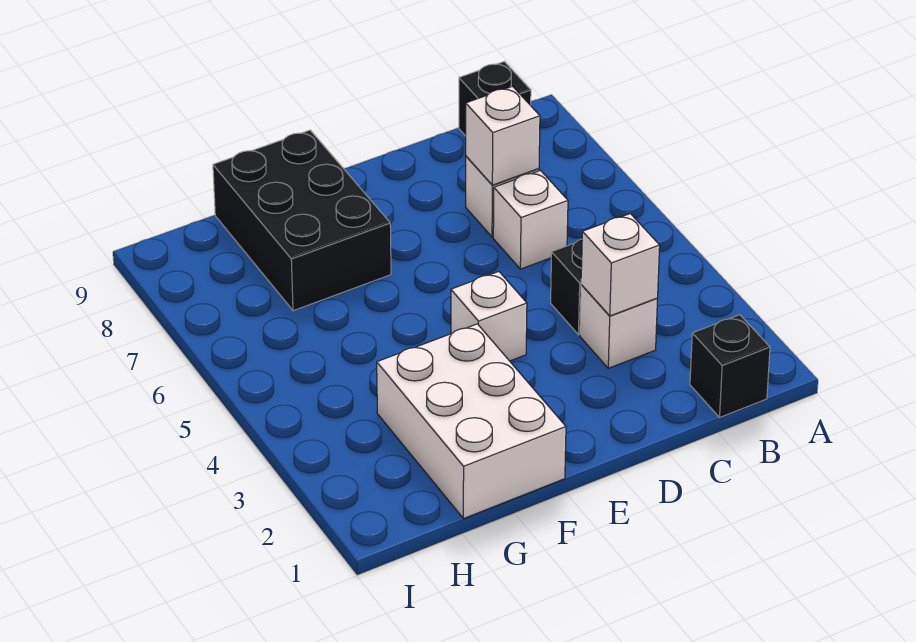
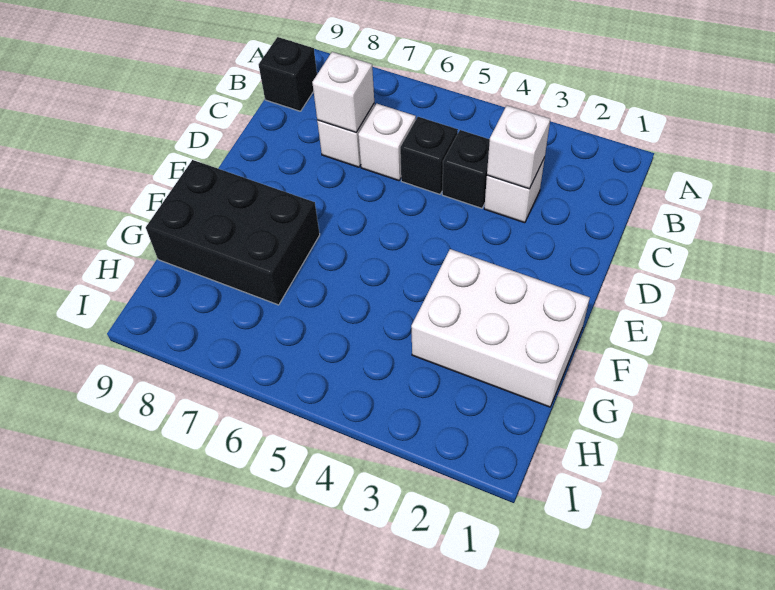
black 1x1 brick [690,315,770,417] -> black 1x1 brick moved to [400,117,458,194]
white 1x1 brick [451,271,527,361] -> none

